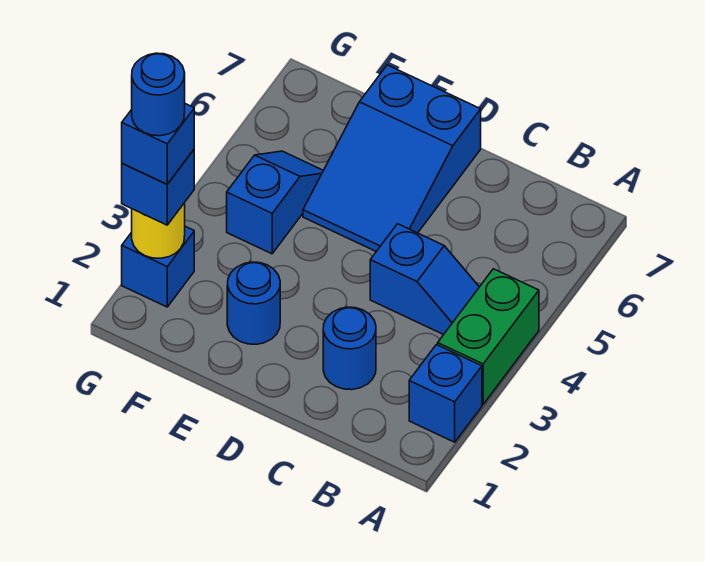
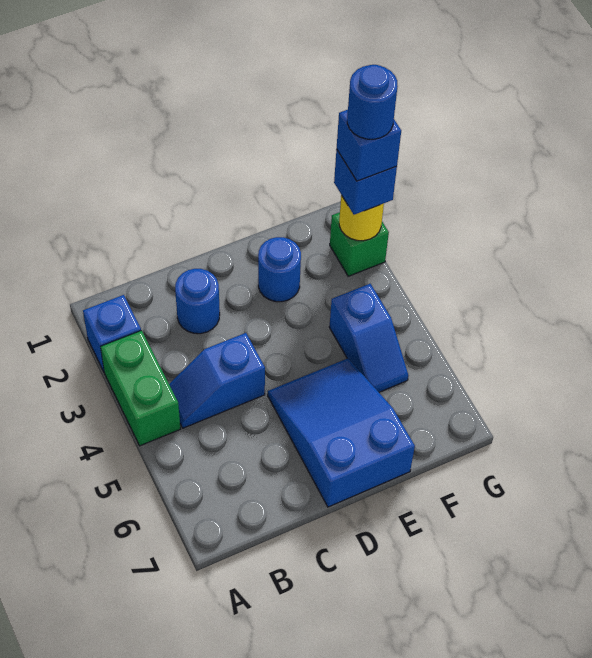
blue 1x1 brick [122,226,194,307] -> green 1x1 brick [330,212,389,276]

